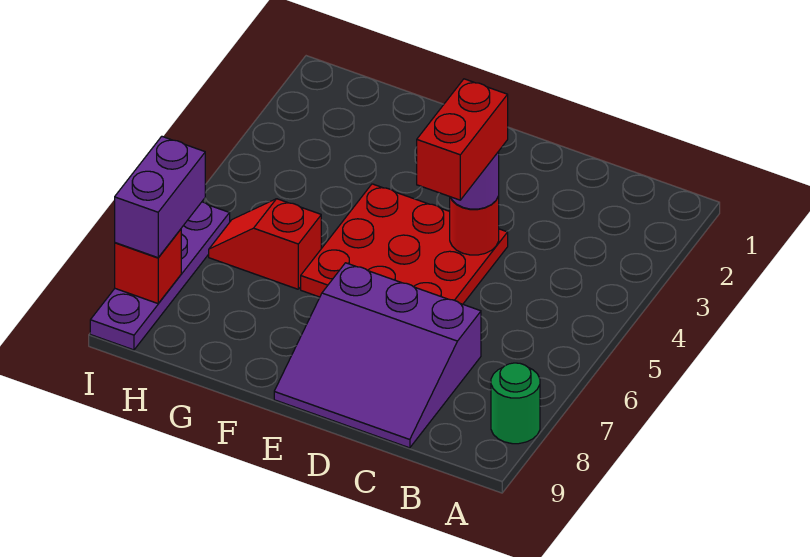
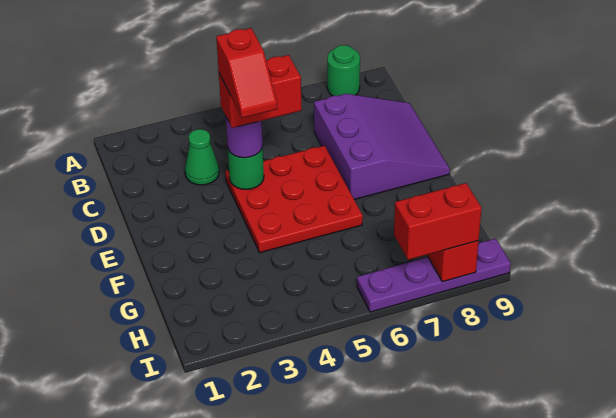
none -> green 1x1 cone [185,129,219,185]
red 1x1 round brick [450,196,499,255] -> green 1x1 round brick [228,146,264,189]
red 1x2 slope [209,199,321,289] -> red 1x2 slope moved to [216,28,277,118]
purple 1x2 brick [115,136,205,258] -> red 1x2 brick [394,183,482,260]

